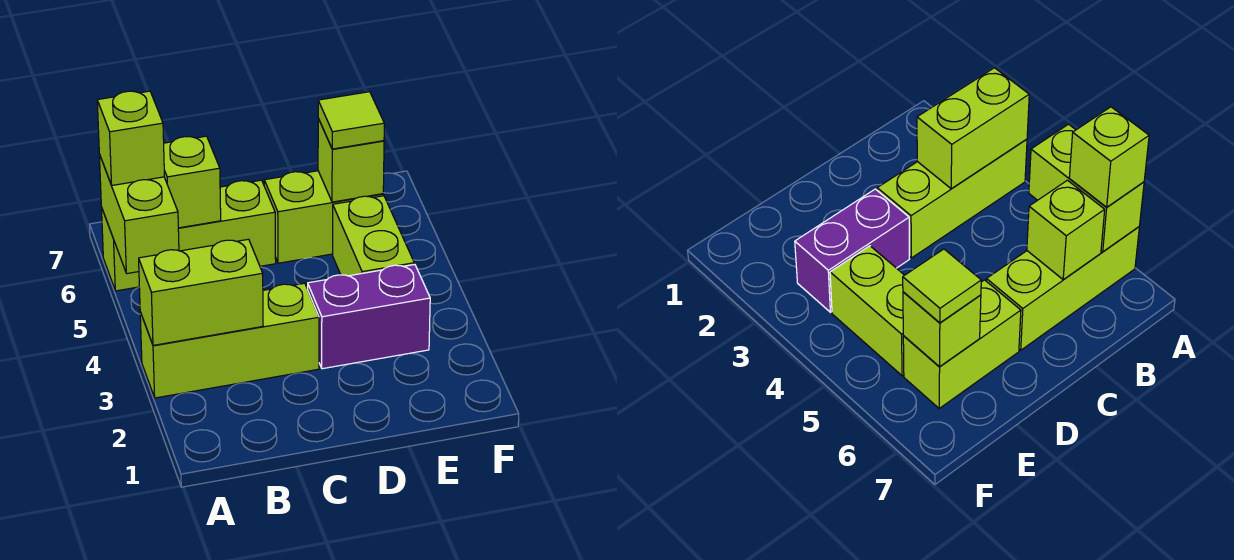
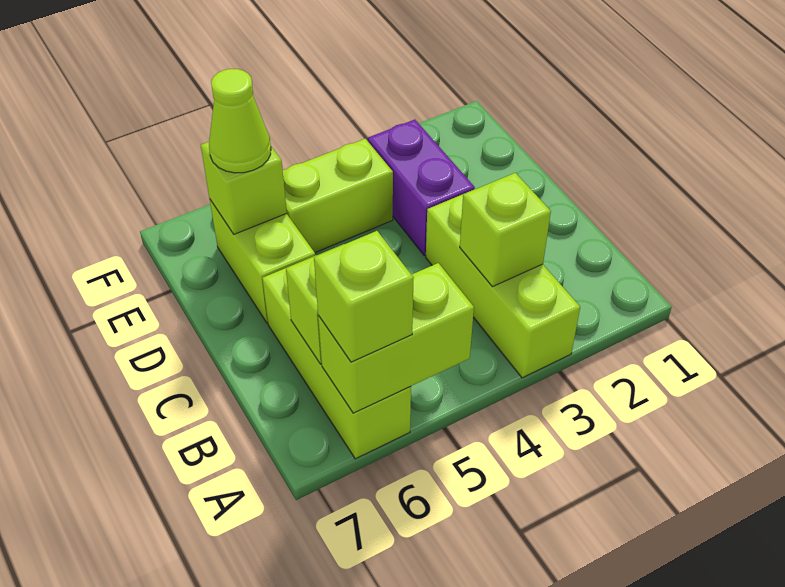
lime 1x2 brick [139,239,263,345] -> lime 1x1 brick [460,173,551,287]
lime 1x1 tile [318,92,384,149] -> lime 1x1 cone [209,69,271,173]

